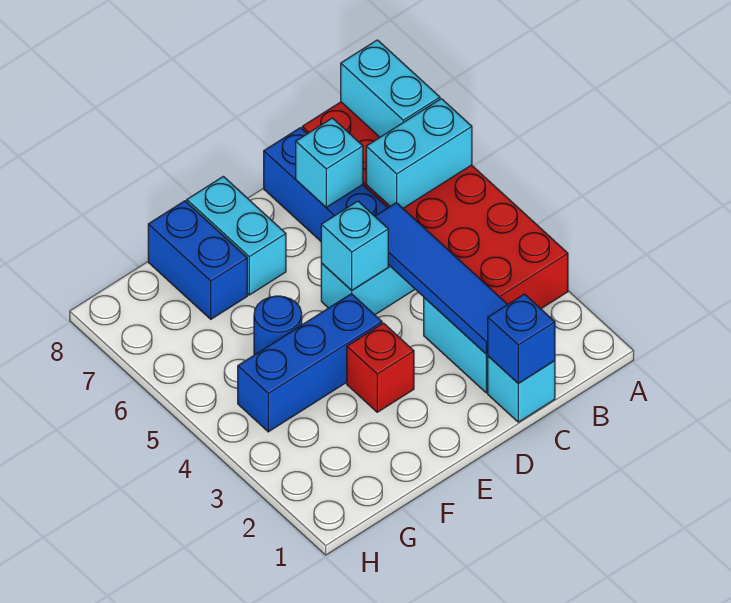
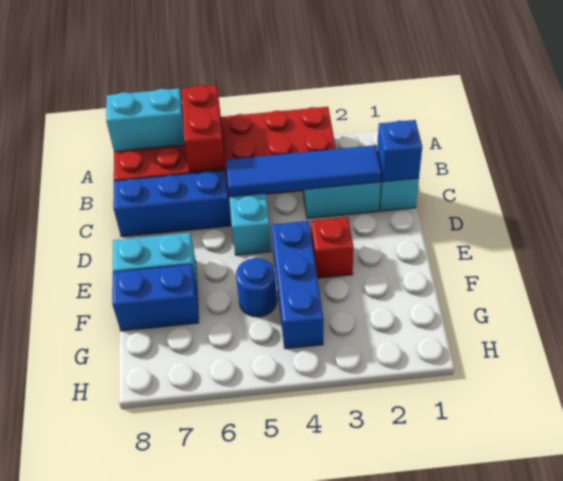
cyan 1x2 brick [366,99,472,208] -> red 1x2 brick [182,85,225,172]
cyan 1x1 brick [296,118,363,207] -> none
cyan 1x1 brick [321,201,388,290] -> none

